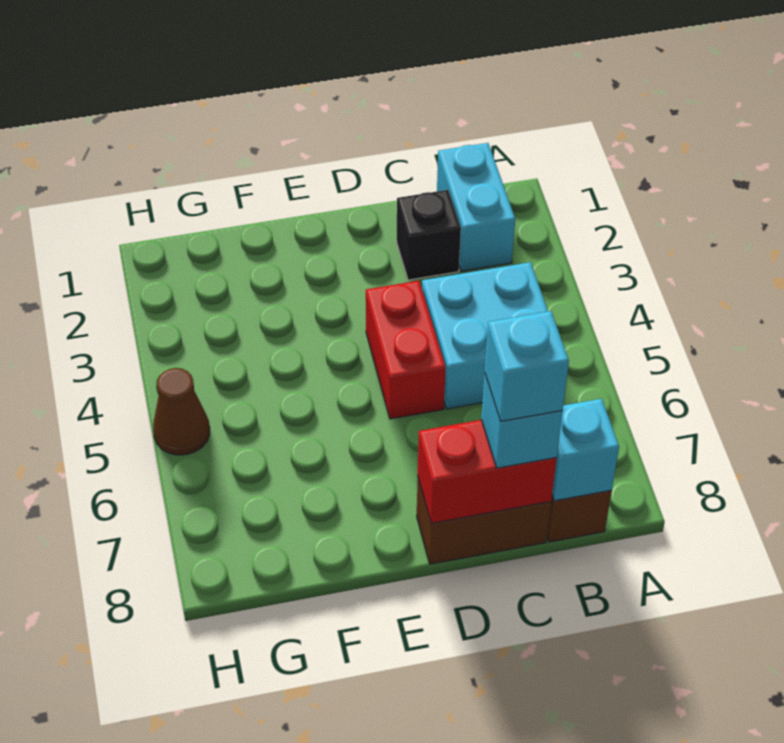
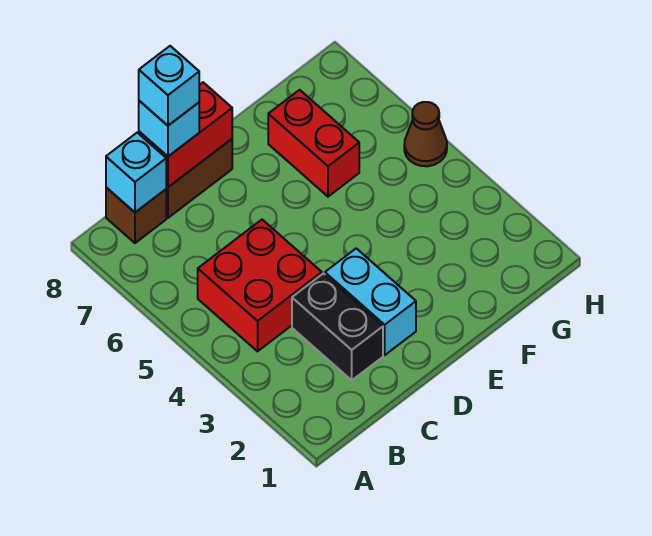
cyan 1x2 brick [437,143,515,271] -> cyan 1x2 brick moved to [325,248,416,355]
cyan 2x2 brick [422,262,548,409] -> red 2x2 brick [198,220,322,351]
black 1x1 brick [397,190,461,280] -> black 1x2 brick [292,274,383,380]
red 1x2 brick [366,281,446,419] -> red 1x2 brick moved to [268,90,359,197]

